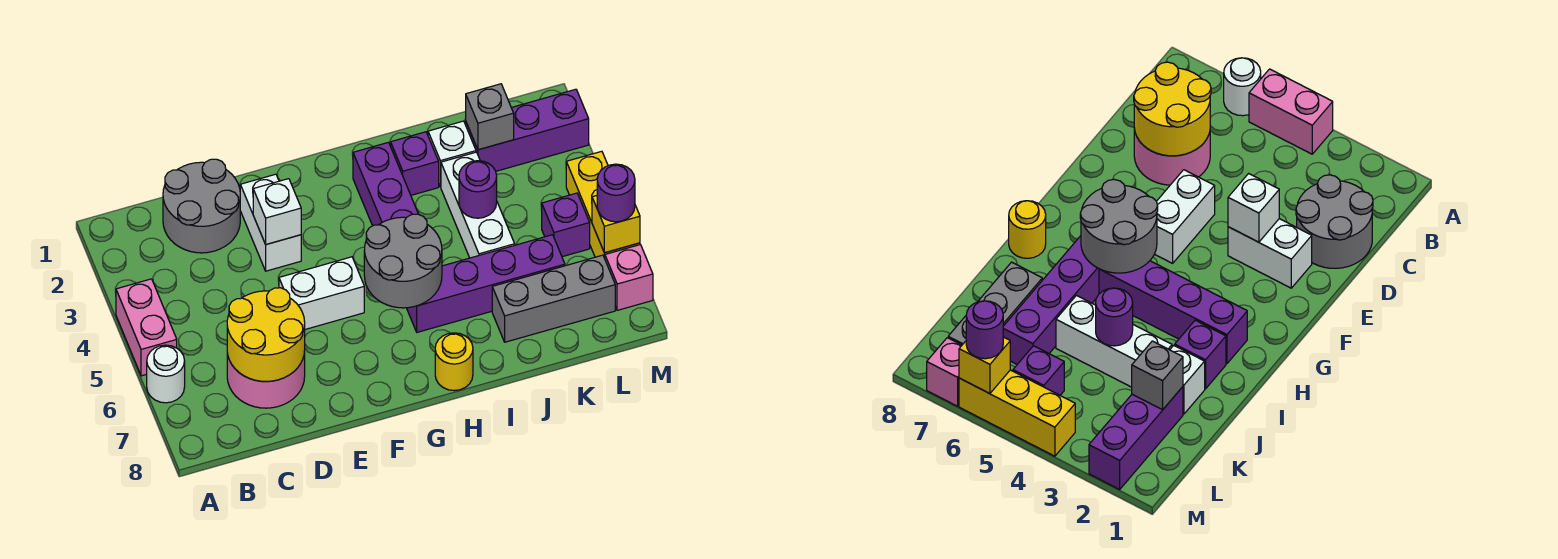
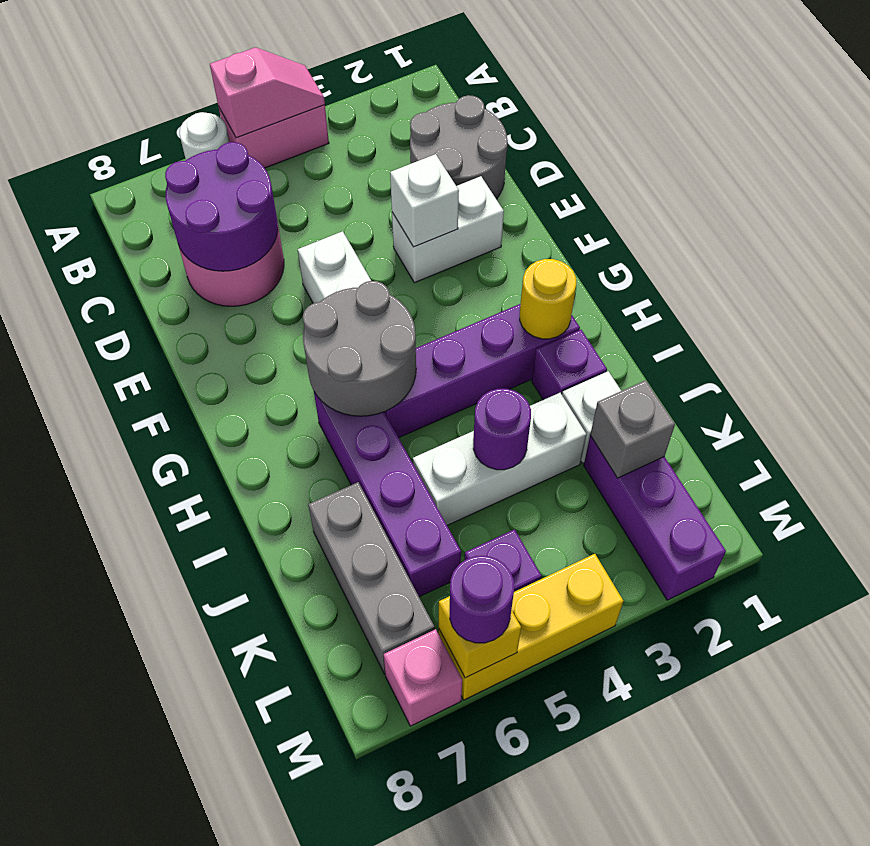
none -> pink 1x2 slope [210,47,325,138]
yellow 2x2 round brick [227,288,305,381] -> purple 2x2 round brick [165,142,278,271]
yellow 1x1 round brick [435,333,473,391] -> yellow 1x1 round brick moved to [520,259,576,339]

